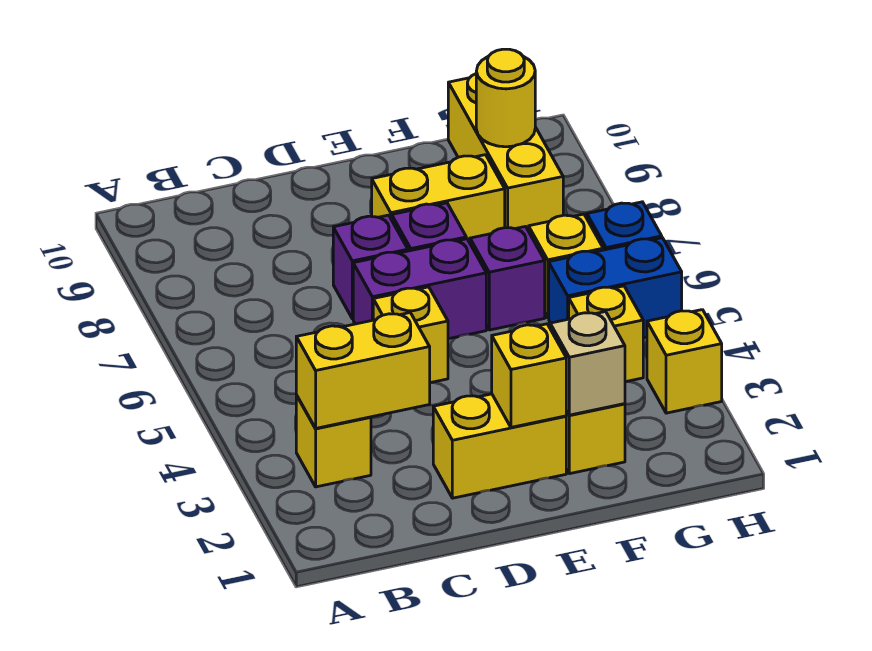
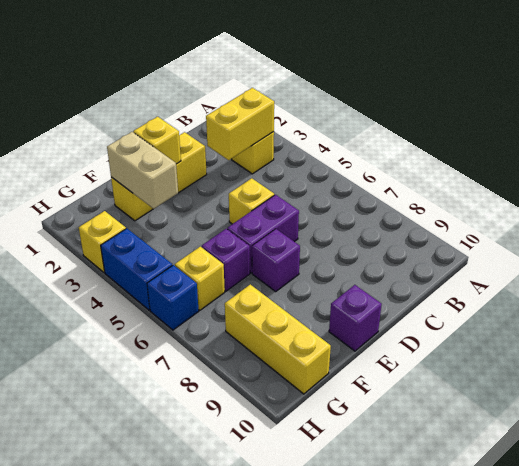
purple 1x1 brick [333,215,408,319] -> purple 1x1 brick moved to [329,285,382,351]
yellow 1x2 brick [372,155,505,243] -> none
tan 1x1 brick [550,312,625,415] -> tan 1x2 brick [107,132,178,209]
yellow 1x1 brick [569,286,643,382] -> none
blue 1x2 brick [549,238,682,338] -> blue 1x2 brick turned to [101,228,172,310]
yellow 1x1 round brick [476,49,535,147] -> none

